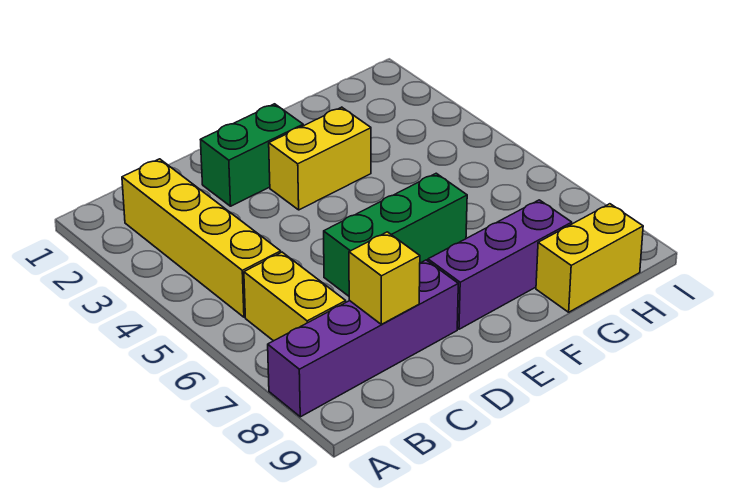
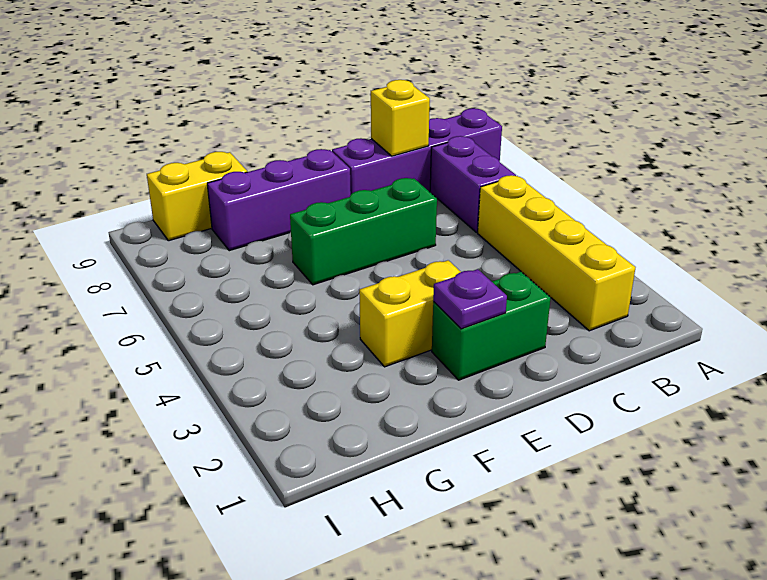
yellow 1x2 brick [244,252,346,341] -> purple 1x2 brick [430,136,516,232]
none -> purple 1x1 plate [433,269,507,329]

